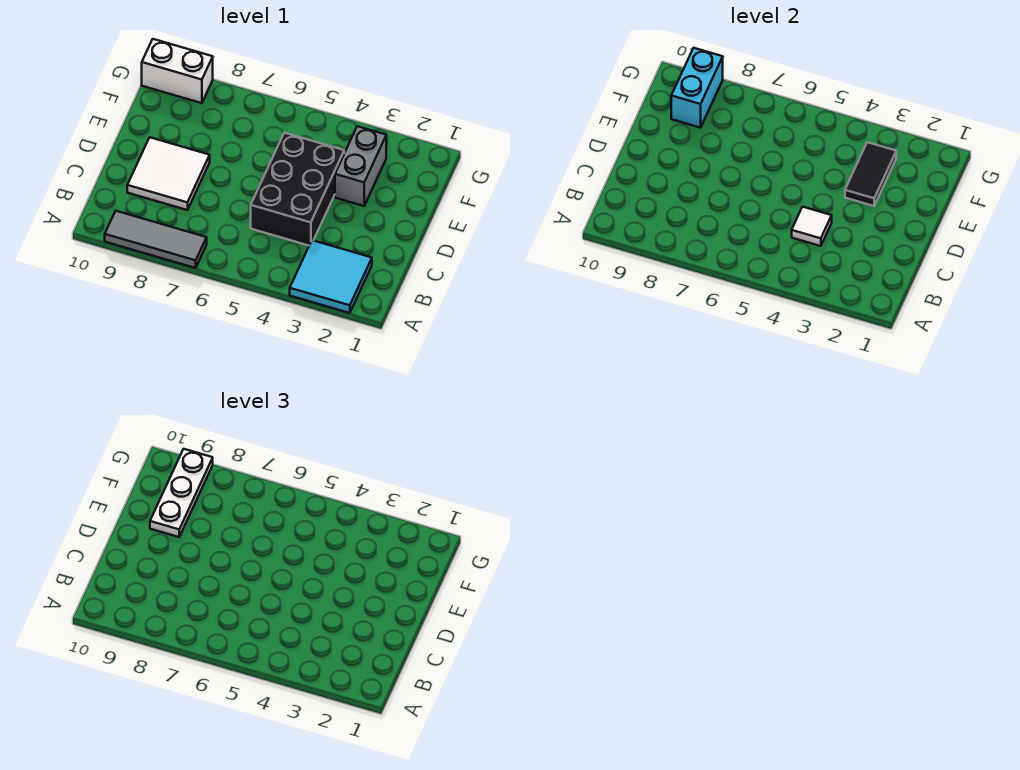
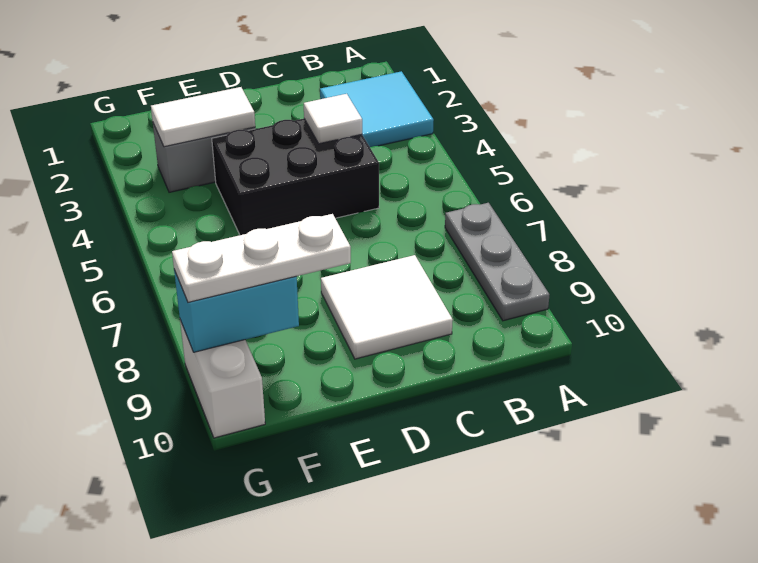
grey 1x3 tile [105,211,207,268] -> grey 1x3 plate [445,203,550,321]
black 1x2 tile [845,142,896,206] -> white 1x2 tile [151,87,255,147]

